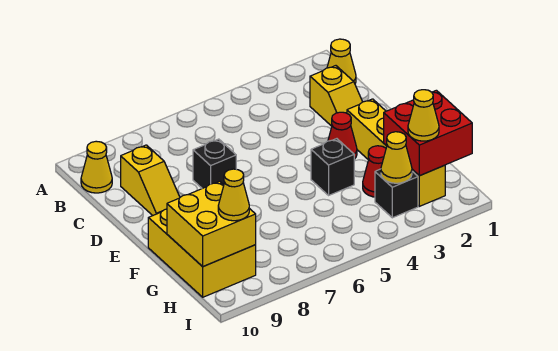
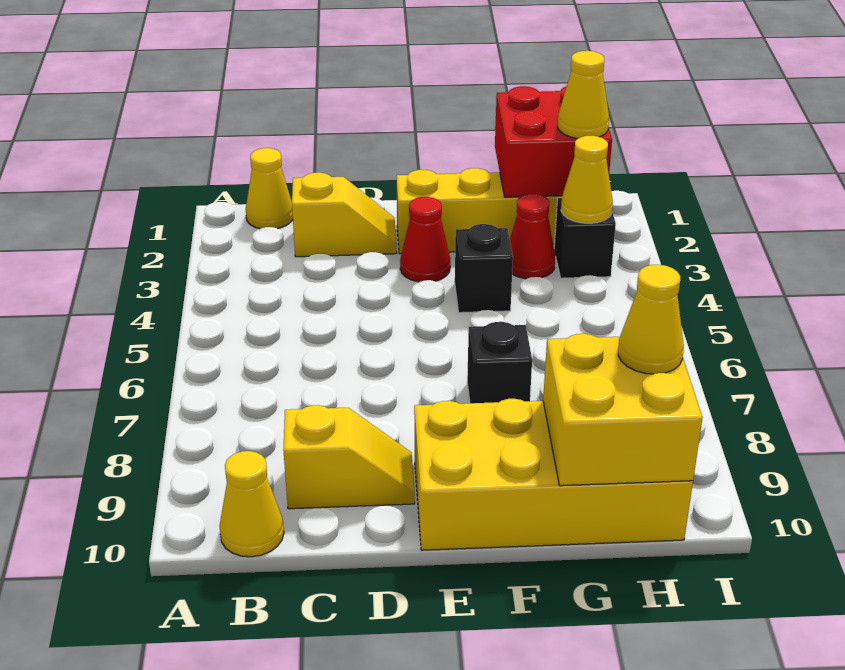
black 1x1 brick [193,139,236,188] -> black 1x1 brick moved to [467,322,532,403]
yellow 2x3 brick [148,209,256,297] -> yellow 2x4 brick [414,399,693,550]

